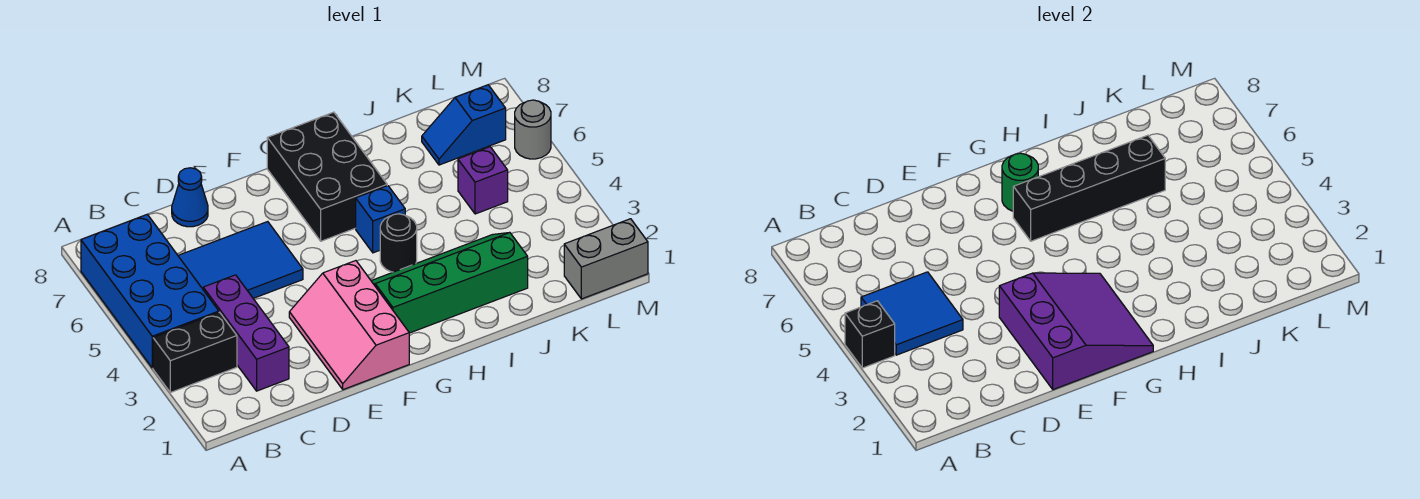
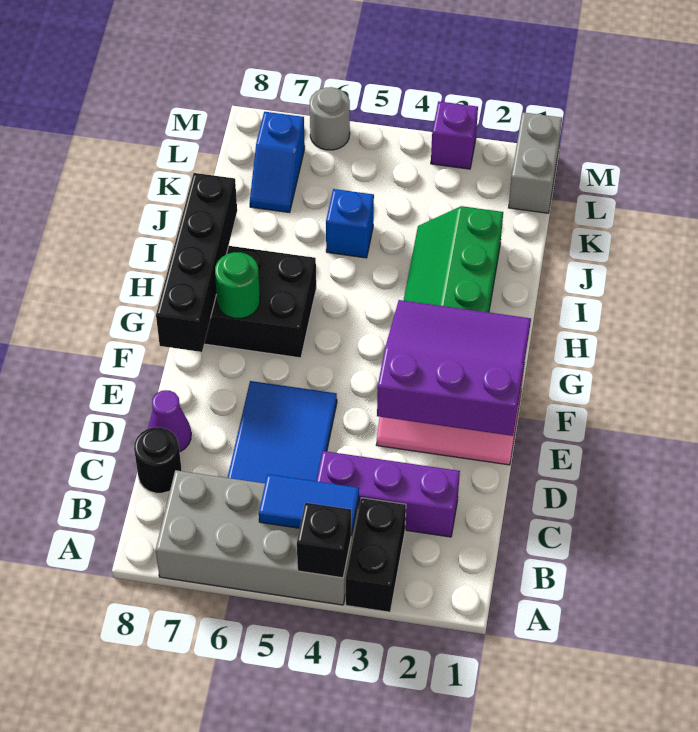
blue 2x4 brick [81,214,219,368] -> grey 2x4 brick [156,470,359,605]
blue 2x2 tile [861,272,963,355] -> blue 1x2 tile [259,474,359,535]
blue 1x1 cone [172,168,208,227] -> purple 1x1 cone [148,390,191,452]
black 1x4 brick [1013,135,1165,241] -> black 1x4 brick moved to [156,173,237,352]
black 1x1 round brick [380,214,417,272] -> black 1x1 round brick moved to [134,427,182,493]
blue 1x1 brick [356,186,405,253] -> blue 1x1 brick moved to [326,189,374,258]
purple 1x1 brick [458,147,508,214] -> purple 1x1 brick moved to [431,101,478,169]

